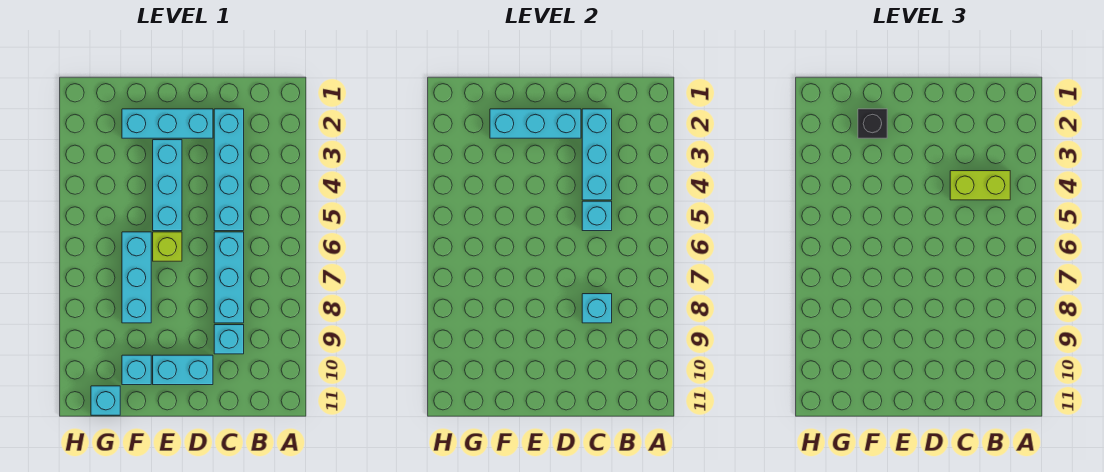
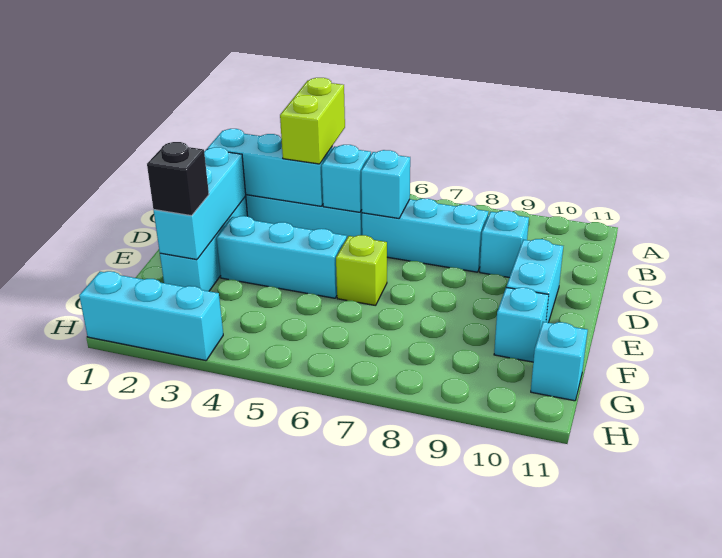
cyan 1x1 brick [582,294,612,323] -> cyan 1x1 brick moved to [361,150,410,218]
cyan 1x3 brick [122,232,151,323] -> cyan 1x3 brick moved to [79,271,223,361]

